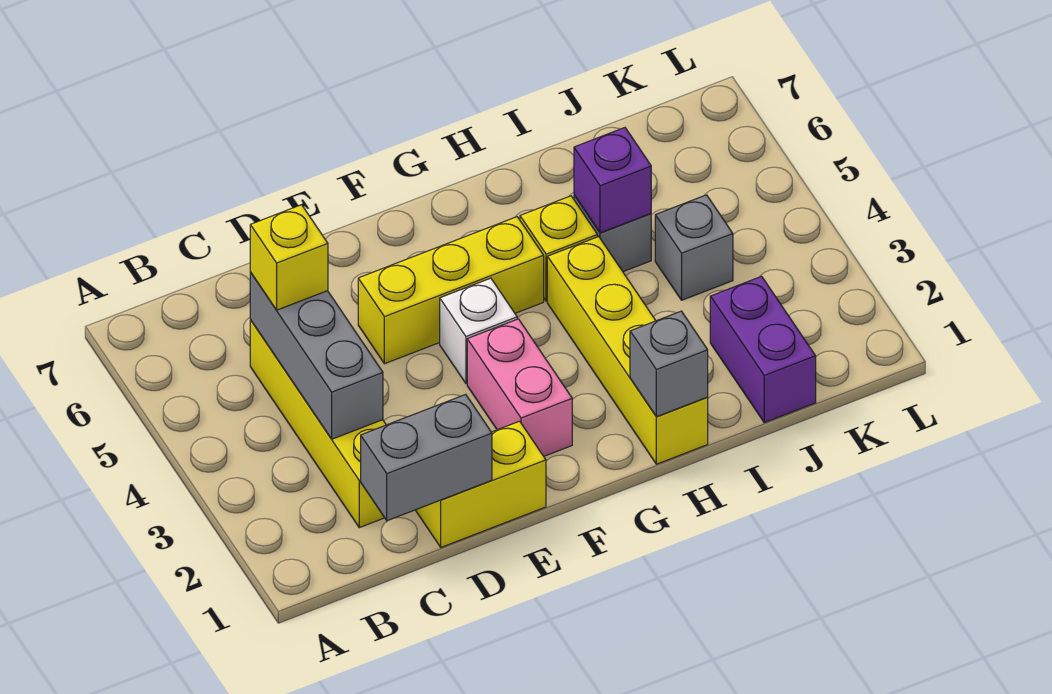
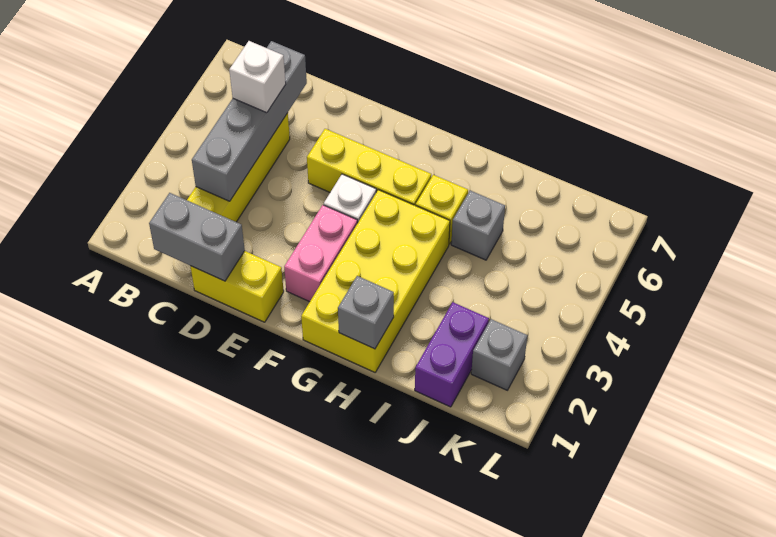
grey 1x3 brick [250,272,383,439] -> grey 1x4 brick [192,41,307,201]
yellow 1x1 brick [250,205,328,310] -> white 1x1 brick [229,41,286,113]
yellow 1x4 brick [547,237,708,464] -> yellow 2x4 brick [301,190,450,372]
purple 1x1 brick [574,128,651,233] -> none
grey 1x1 brick [655,195,733,300] -> grey 1x1 brick moved to [471,319,527,390]

